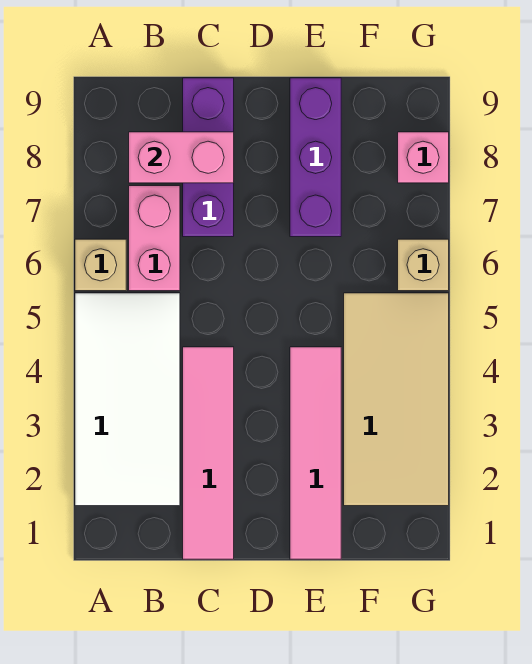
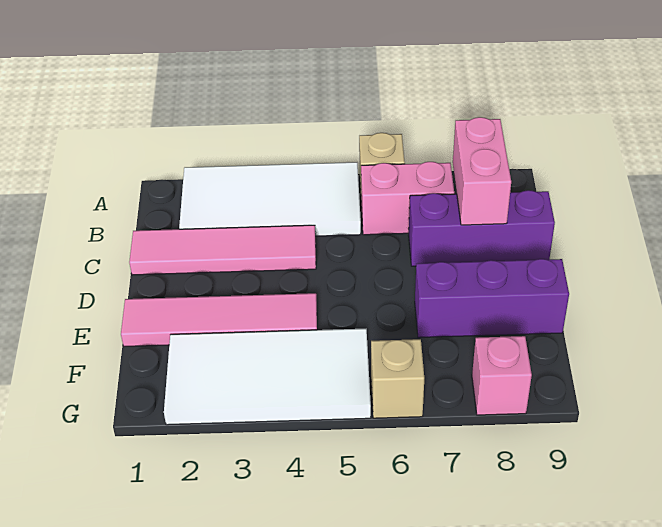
tan 2x4 tile [344,293,449,506] -> white 2x4 tile [164,329,371,425]

